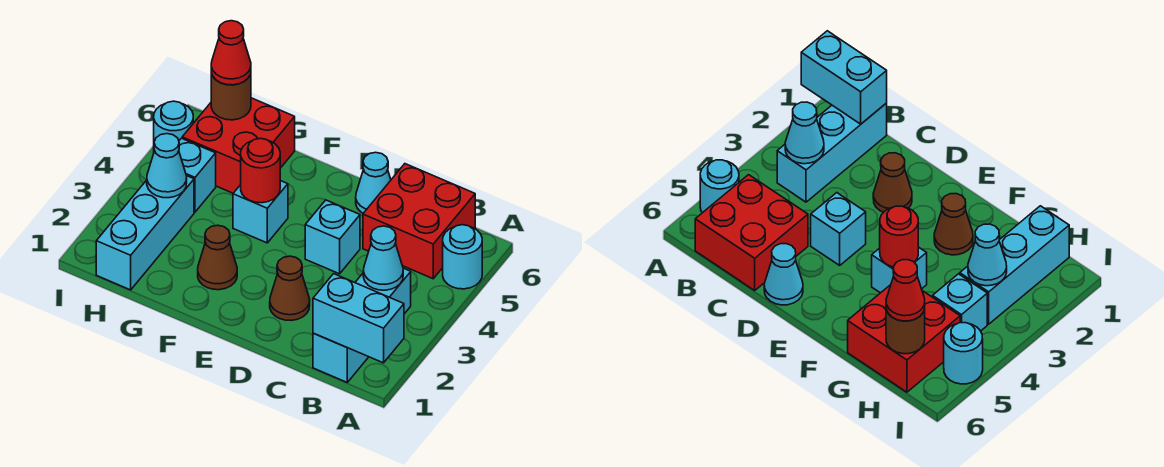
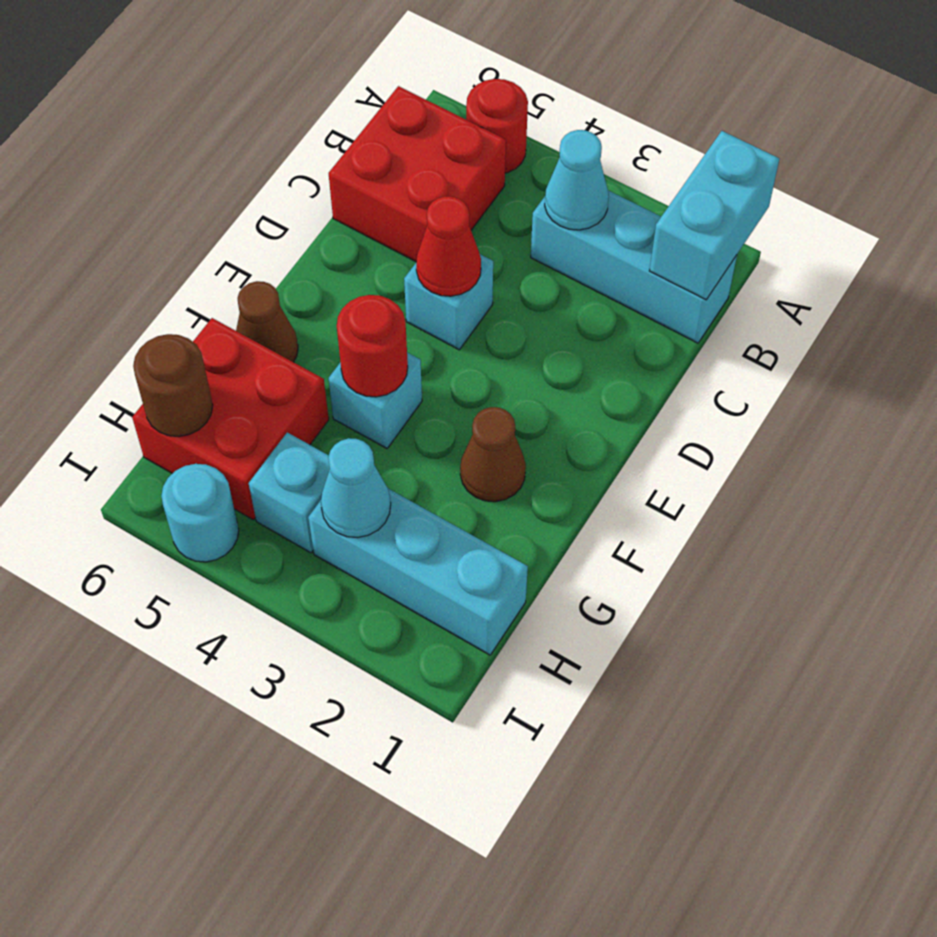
cyan 1x1 round brick [443,225,482,289] -> red 1x1 round brick [466,79,528,173]
brown 1x1 cone [270,256,310,320] -> brown 1x1 cone moved to [236,281,298,362]
cyan 1x1 cone [356,152,391,213] -> none
red 1x1 cone [211,21,251,85] -> red 1x1 cone moved to [416,196,481,296]

